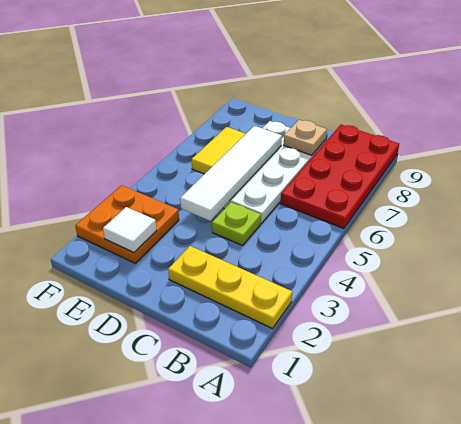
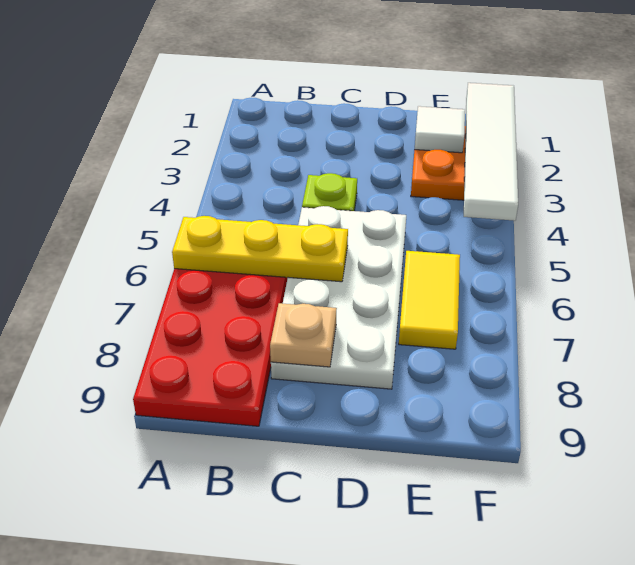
yellow 1x3 plate [168,246,292,329] -> yellow 1x3 plate moved to [172,216,348,282]
white 1x4 tile [180,126,282,221] -> white 1x4 tile moved to [464,83,518,221]

